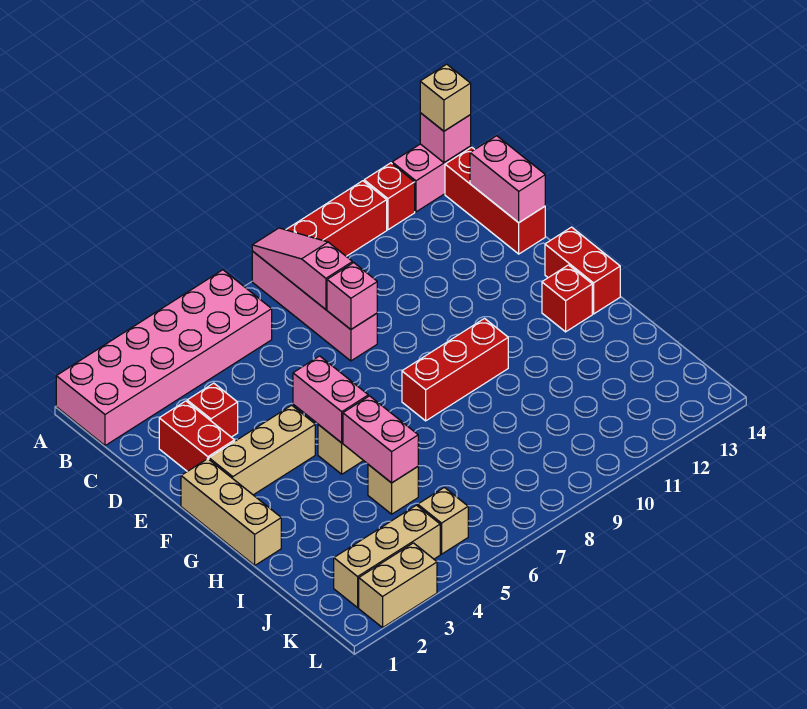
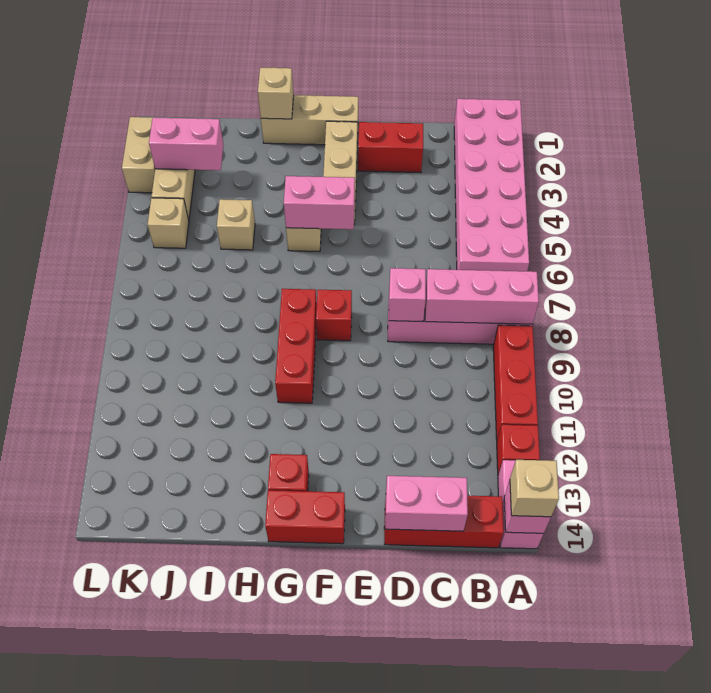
pink 1x3 slope [252,228,353,309] -> pink 1x3 brick [425,269,539,324]
red 1x1 brick [187,383,238,437] -> red 1x1 brick moved to [316,290,352,341]
none -> tan 1x1 brick [258,68,294,119]
pink 1x2 brick [343,396,418,483] -> pink 1x2 brick moved to [149,118,223,170]

